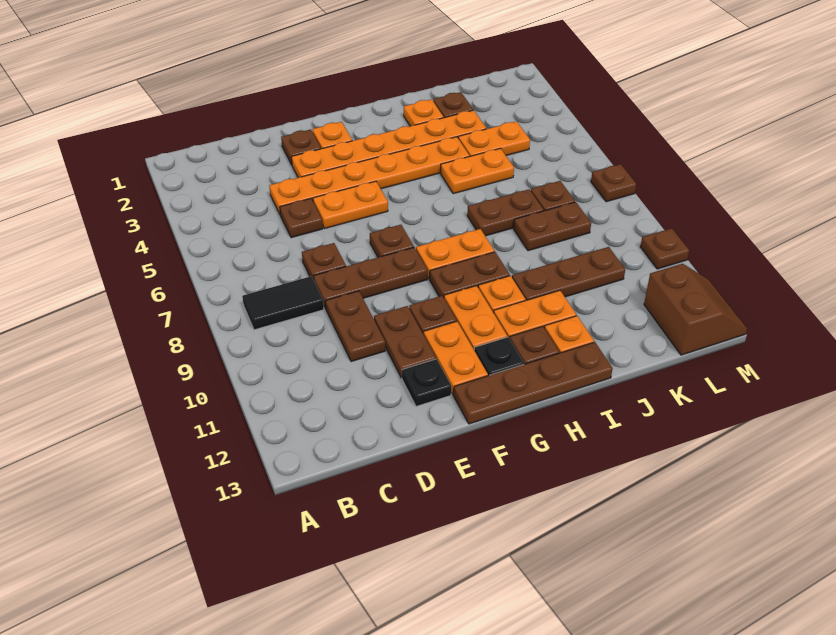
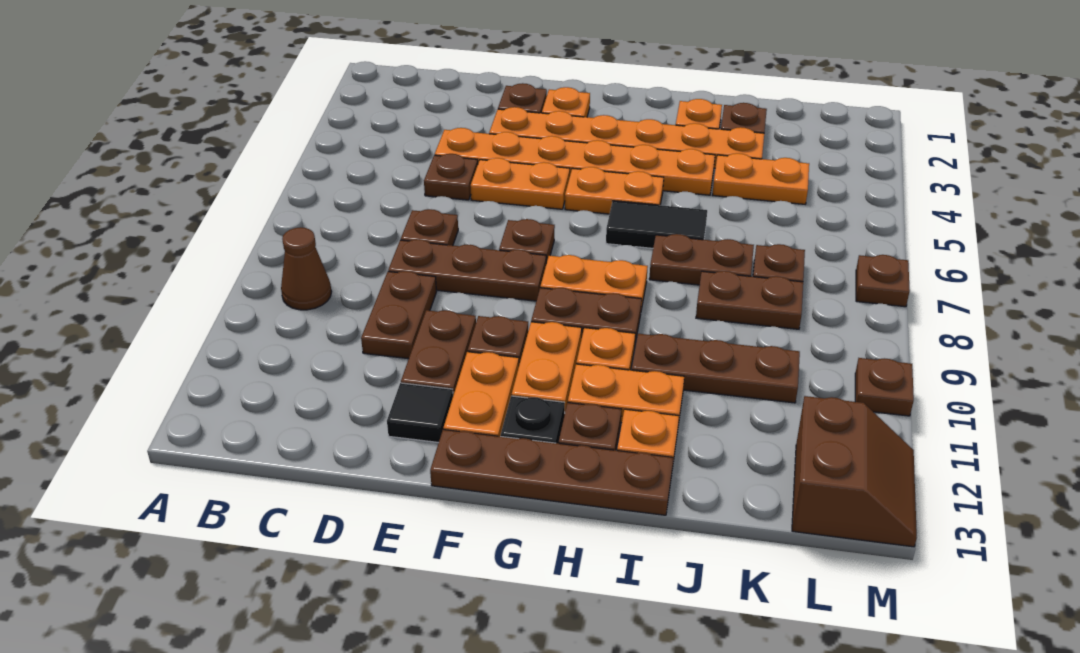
black 1x2 tile [242,276,324,330] -> black 1x2 tile moved to [606,201,707,248]
none -> brown 1x1 cone [281,227,332,310]
black 1x1 plate [402,359,451,406] -> black 1x1 tile [387,383,453,443]
orange 1x2 plate [441,148,514,194] -> orange 1x2 plate moved to [565,167,664,214]

